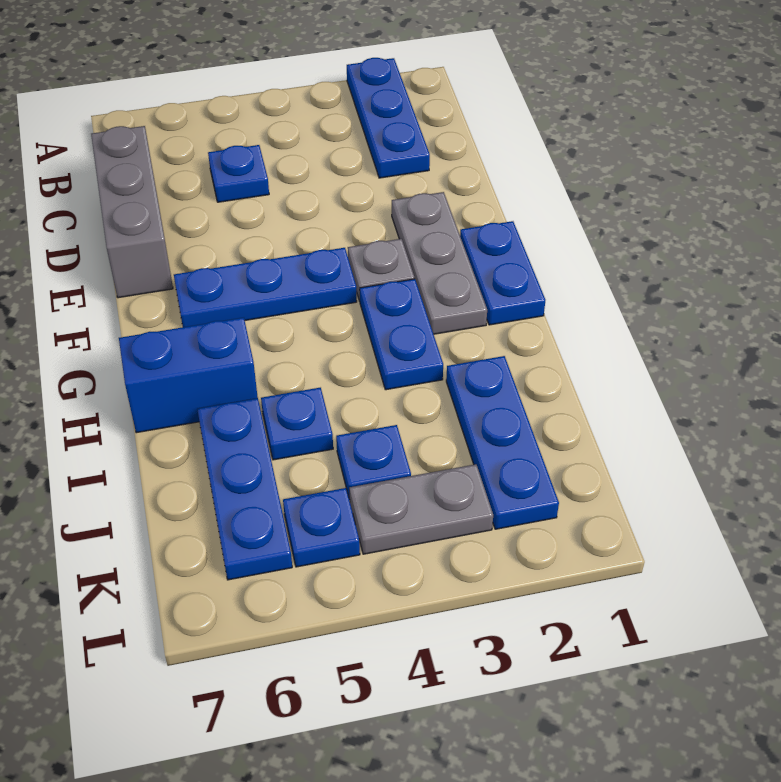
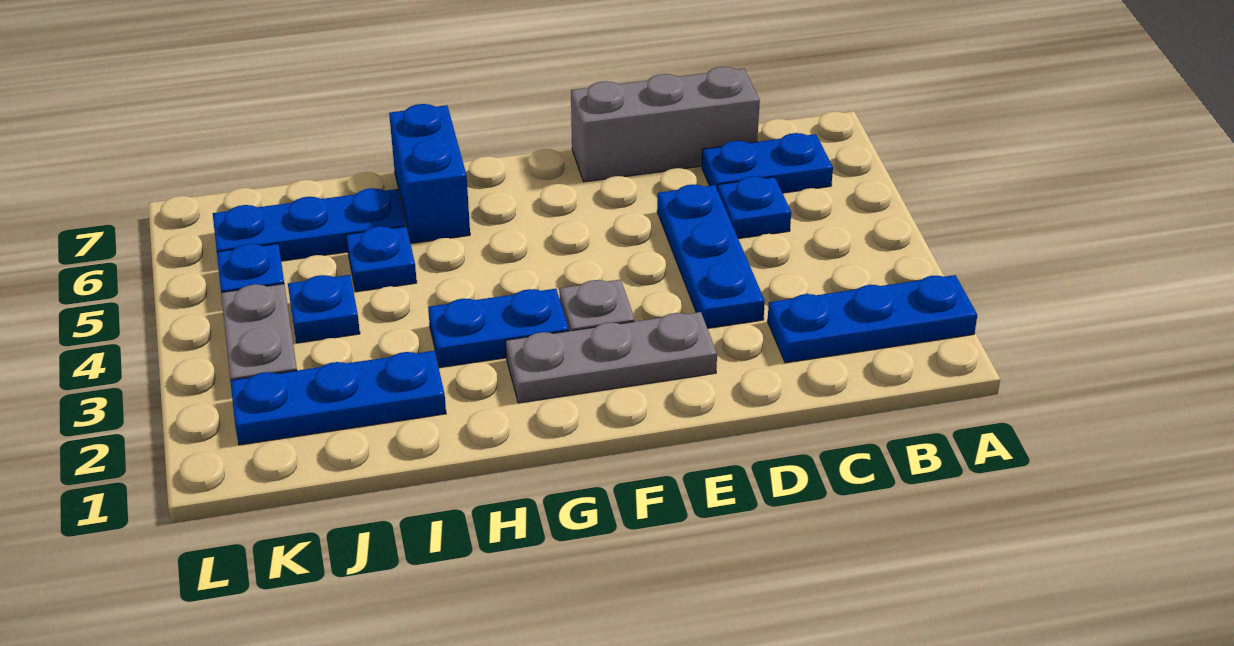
blue 1x2 plate [460,221,545,325] -> blue 1x2 plate moved to [702,133,833,193]
blue 1x3 plate [174,248,357,327] -> blue 1x3 plate moved to [657,184,765,328]

